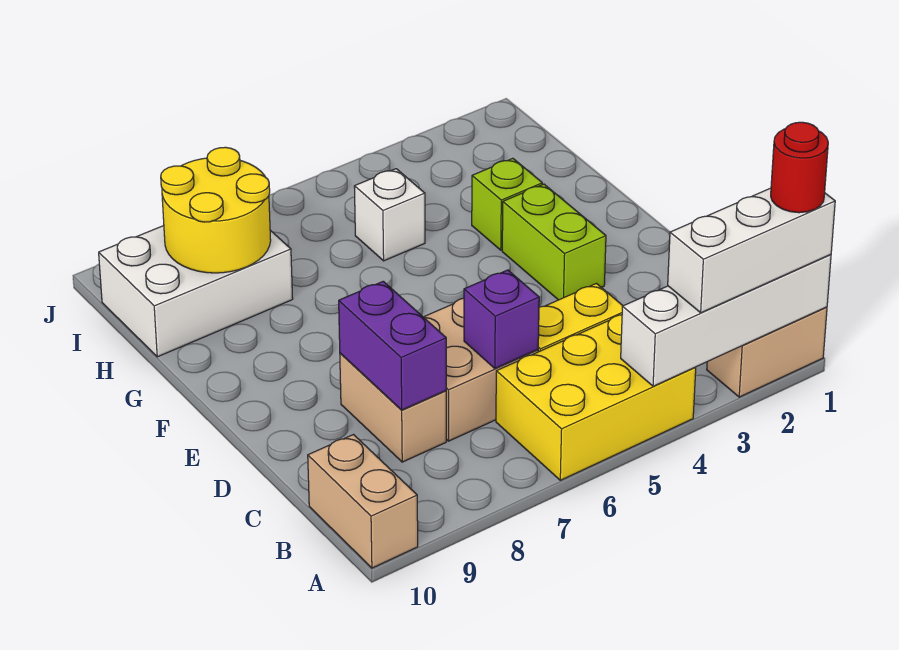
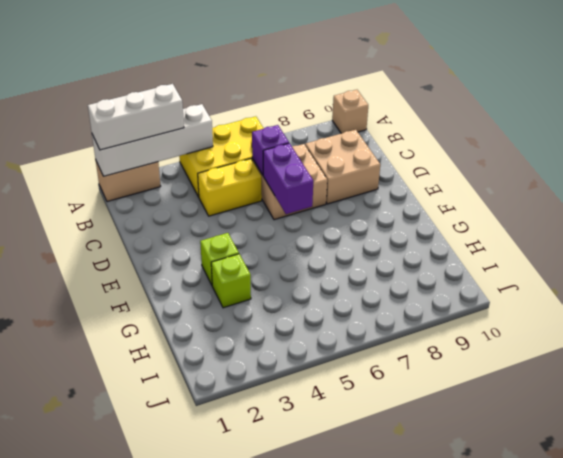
red 1x1 round brick [771,122,828,213] -> none
tan 1x2 brick [308,435,418,568] -> tan 1x1 brick [332,90,368,134]
tan 1x2 brick [340,353,446,462] -> tan 2x2 brick [305,130,380,204]
purple 1x2 brick [339,281,446,410] -> purple 1x2 brick moved to [263,143,313,214]
lime 1x2 brick [502,184,606,300] -> lime 1x1 brick [200,233,239,285]
white 1x1 brick [354,169,425,261] -> none
white 2x3 brick [99,226,293,357] -> none
yellow 2x2 round brick [161,147,271,273] -> none

